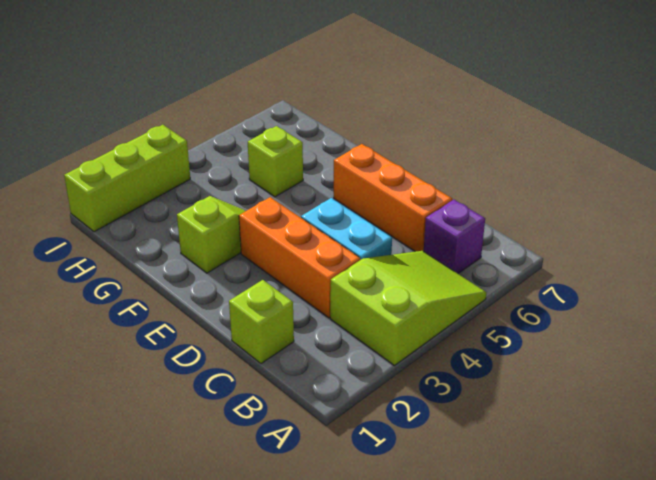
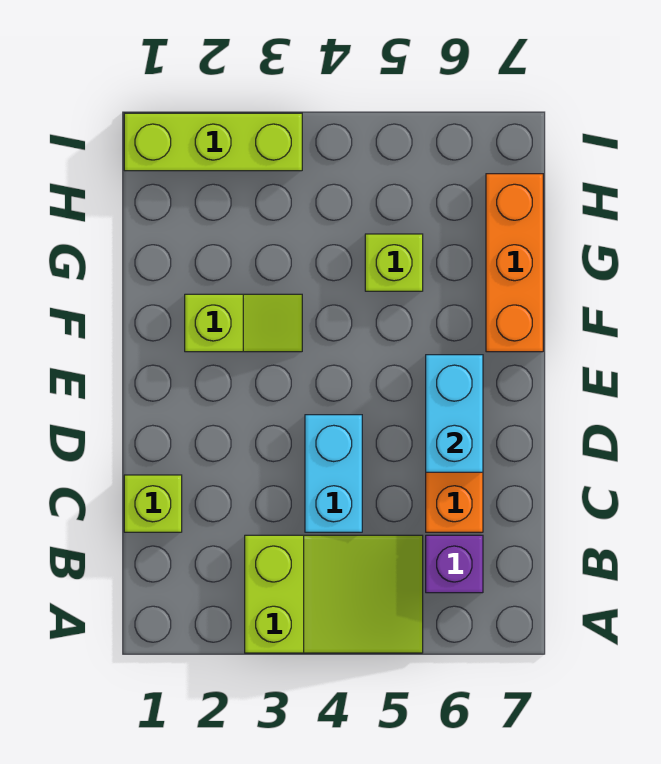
orange 1x3 brick [239,197,360,318] -> orange 1x3 brick moved to [486,174,543,352]
none -> cyan 1x2 brick [426,355,483,472]

